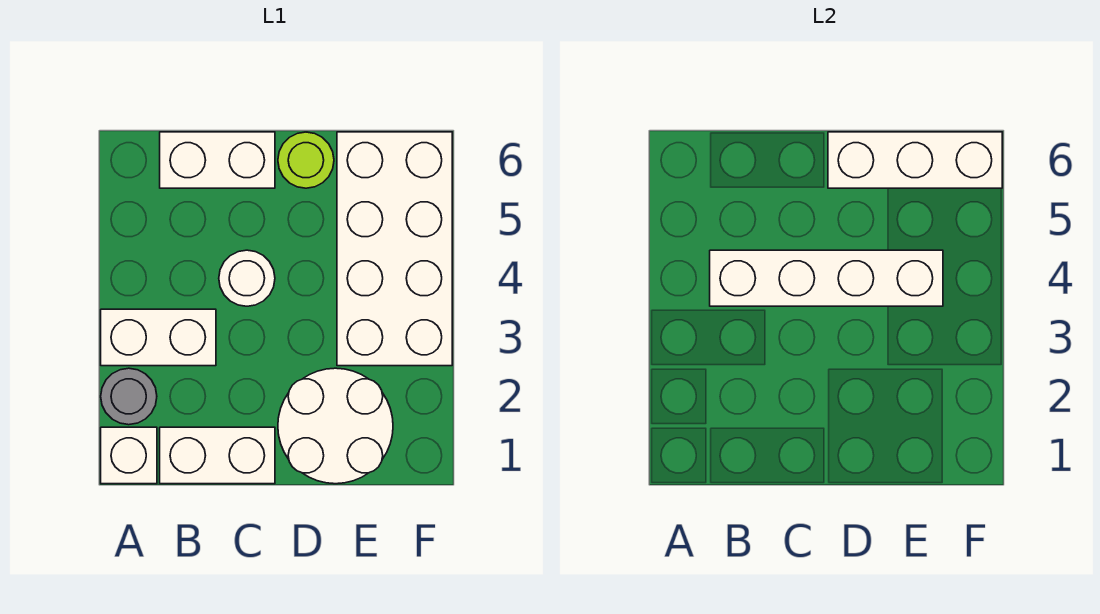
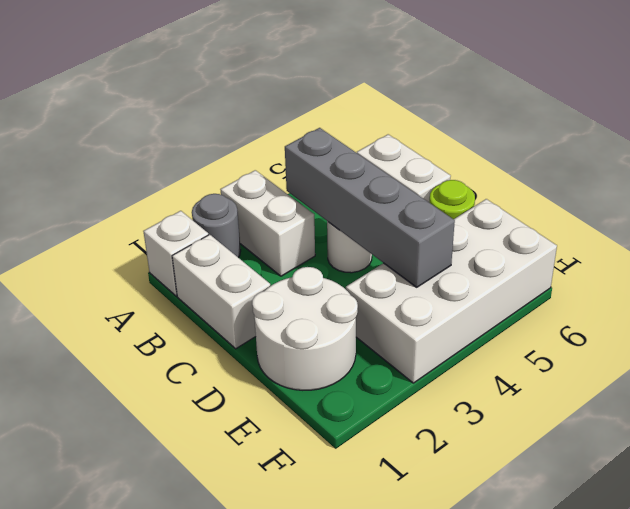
white 1x4 brick [710,250,943,306] -> grey 1x4 brick [285,128,455,287]
white 1x3 brick [828,132,1002,188] -> none

